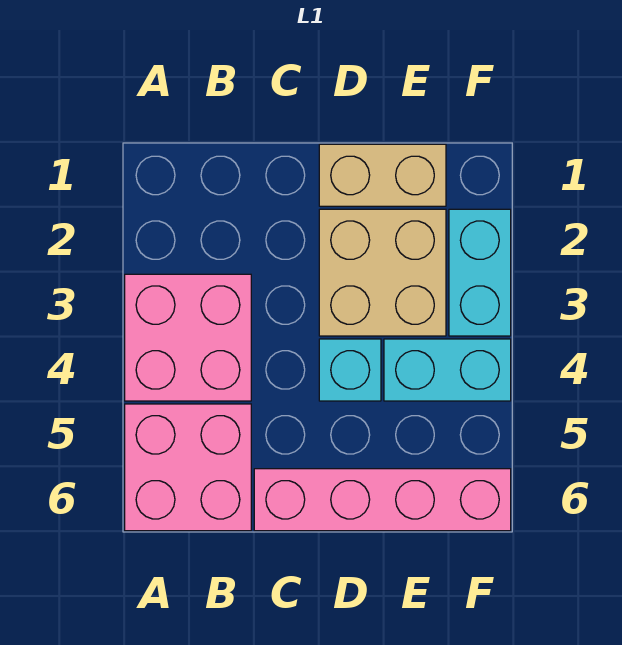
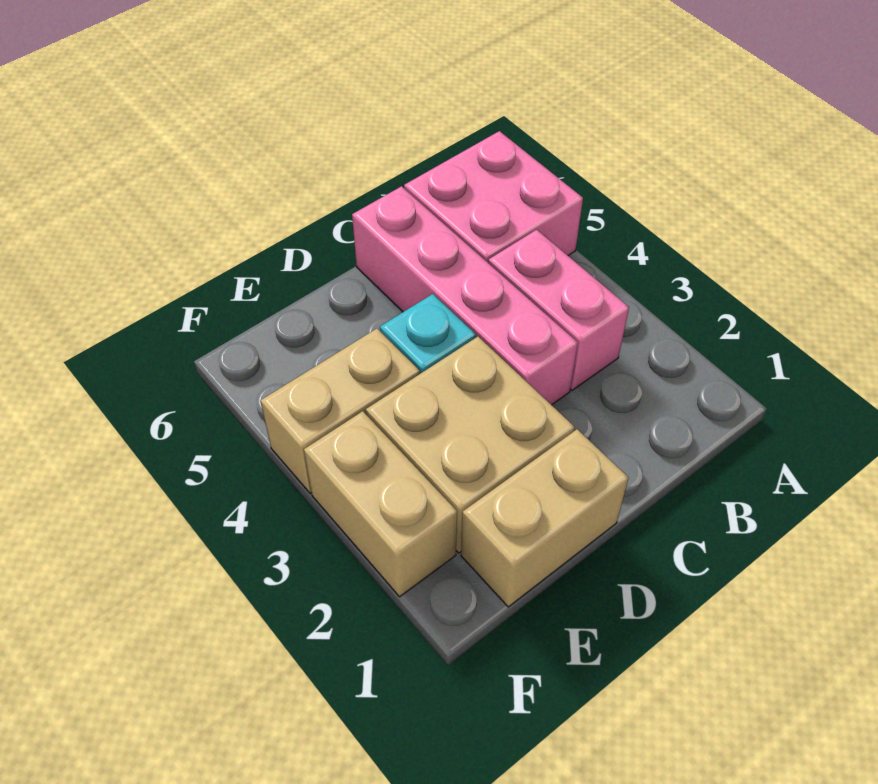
pink 2x2 brick [125,274,251,401] -> pink 1x2 brick [488,230,629,390]
pink 1x4 brick [254,469,511,531] -> pink 1x4 brick turned to [352,186,578,405]
cyan 1x2 brick [384,339,511,401] -> tan 1x2 brick [261,329,420,494]
cyan 1x2 brick [449,209,511,336] -> tan 1x2 brick [304,411,457,597]

